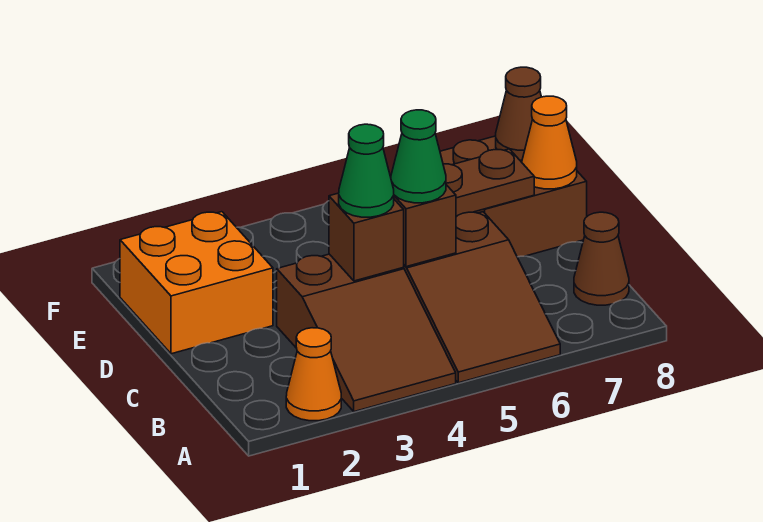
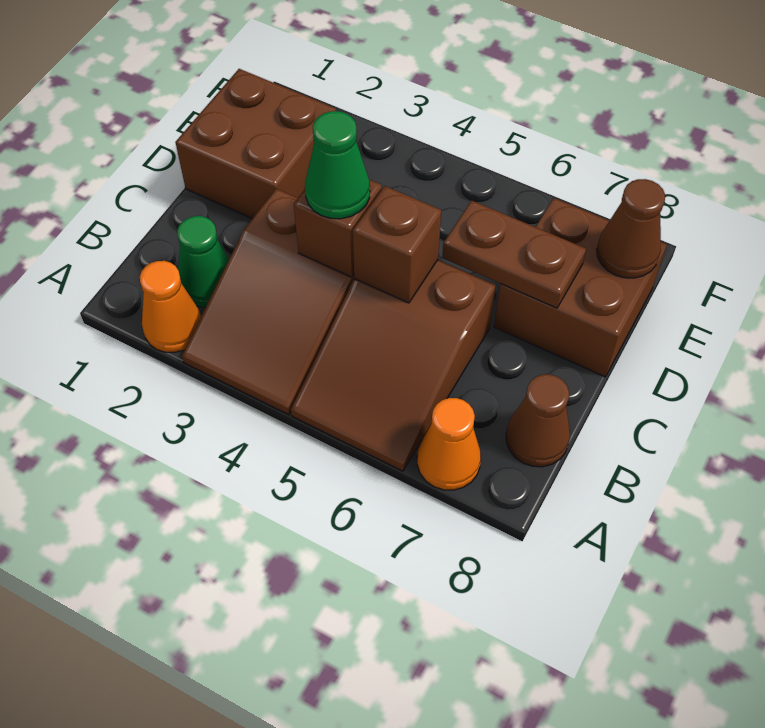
green 1x1 cone [391,110,446,203] -> green 1x1 cone moved to [177,216,229,307]
orange 2x2 brick [120,212,273,354] -> brown 2x2 brick [175,69,336,219]
orange 1x1 cone [522,96,577,189] -> orange 1x1 cone moved to [417,398,481,490]

